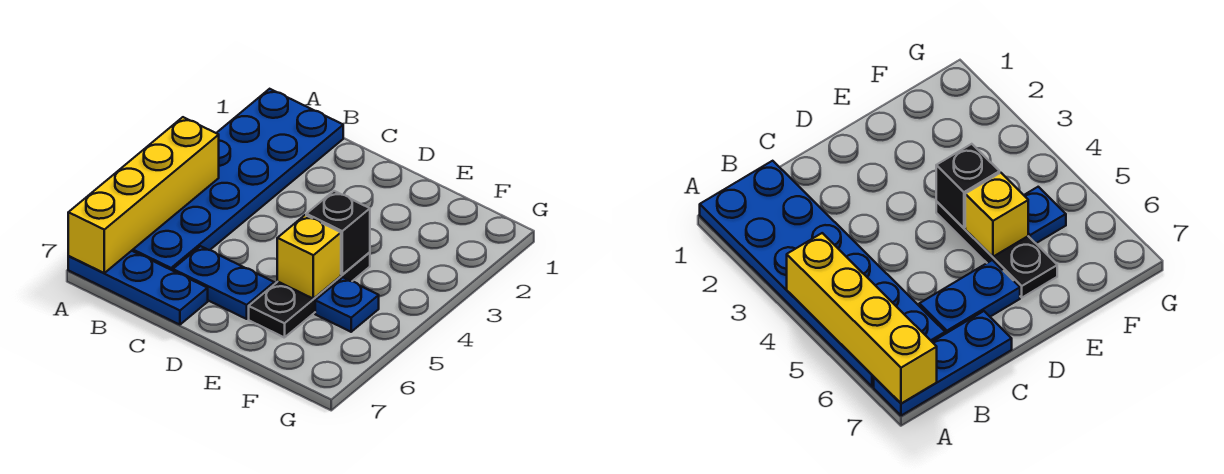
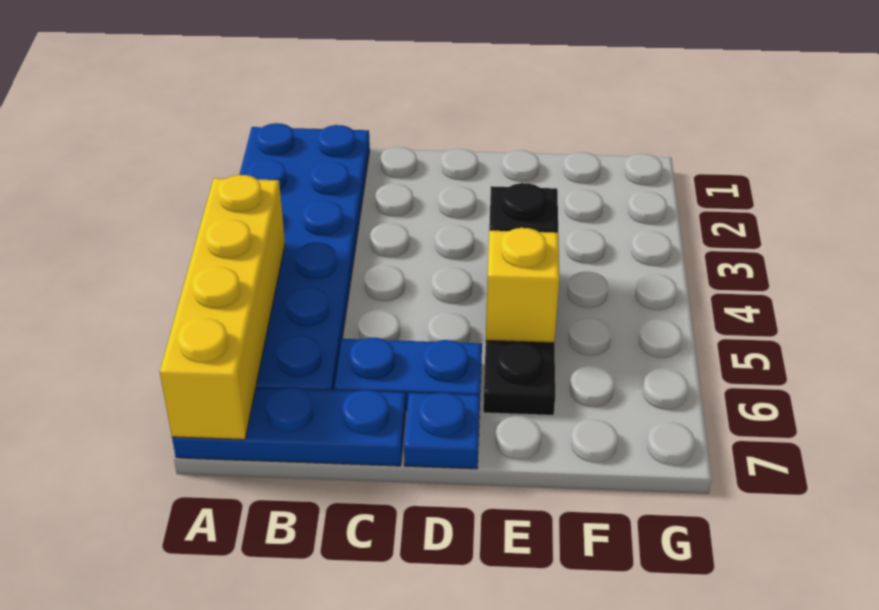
blue 1x1 plate [315,278,379,332] -> blue 1x1 plate moved to [404,393,480,469]

